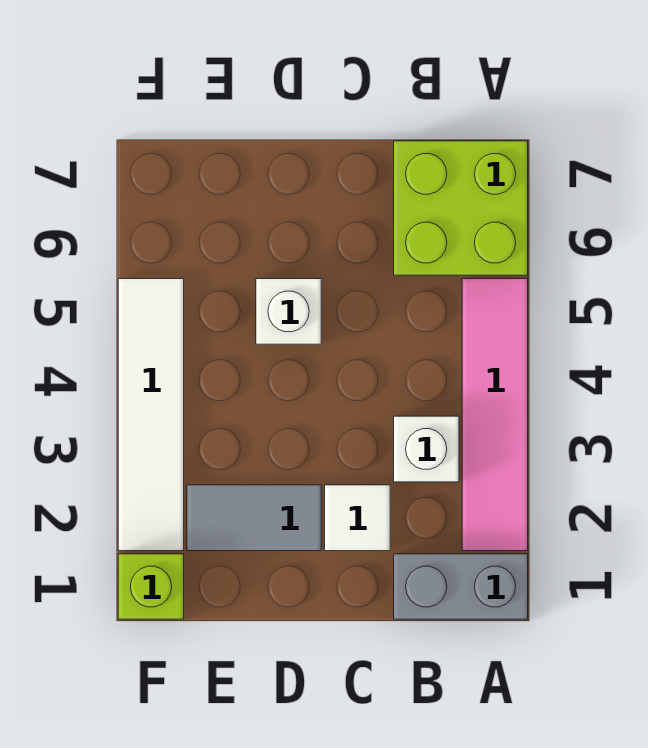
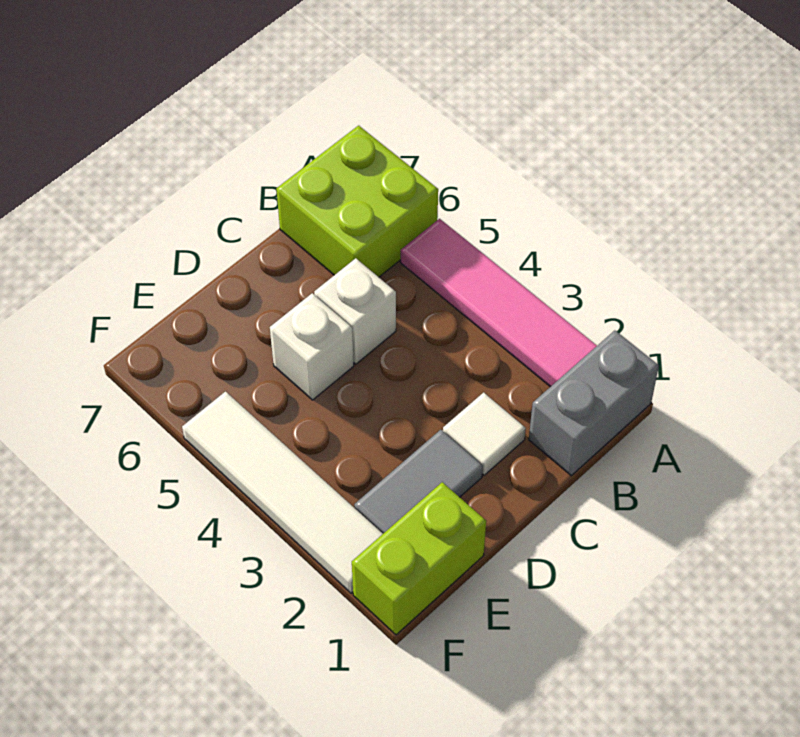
white 1x1 brick [394,416,459,482] -> white 1x1 brick moved to [314,258,396,364]
lime 1x1 brick [118,554,184,619] -> lime 1x2 brick [352,482,486,635]

